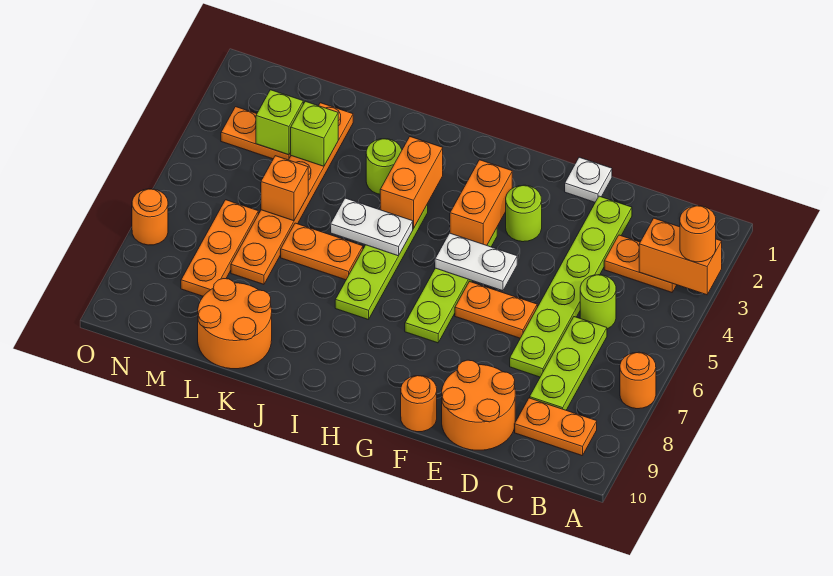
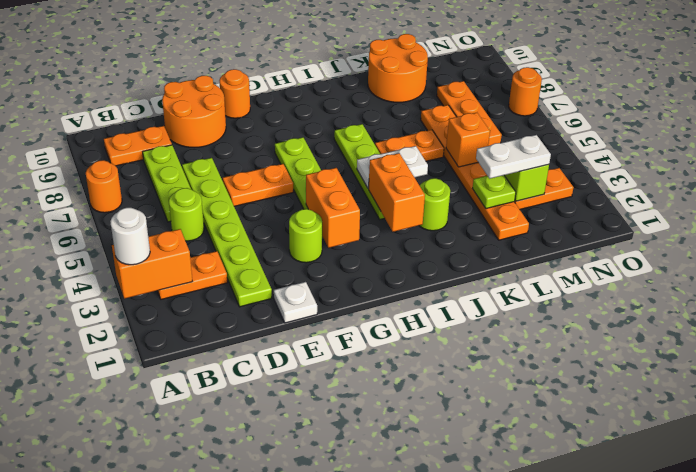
orange 1x1 round brick [680,206,716,262] -> white 1x1 round brick [110,208,150,265]
white 1x2 plate [435,233,517,291] -> white 1x2 plate moved to [476,135,551,178]
lime 1x1 brick [291,101,338,166] -> lime 1x1 plate [472,175,516,209]

